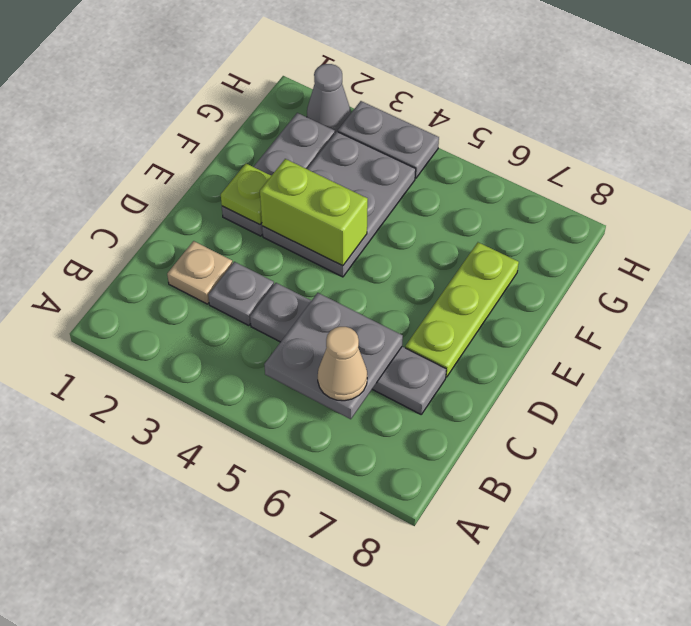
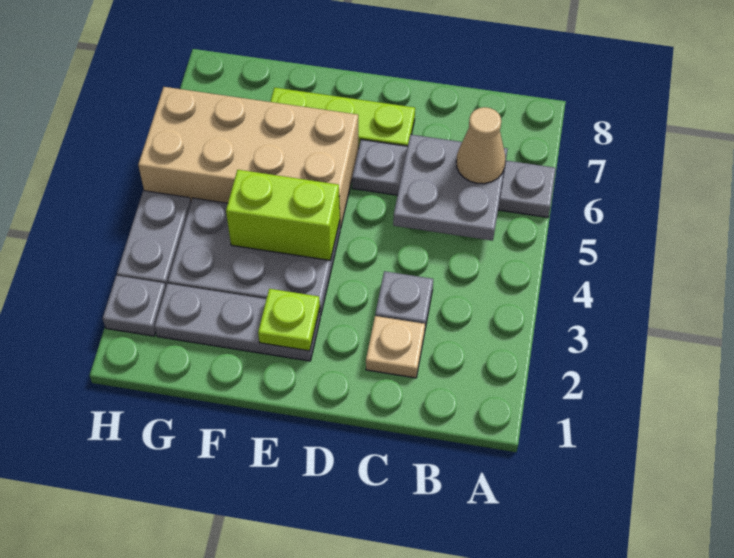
grey 1x4 plate [250,283,446,414] -> grey 1x4 plate turned to [352,140,556,217]
lime 1x2 brick [260,159,368,266] -> lime 1x2 brick turned to [226,170,340,261]
none -> tan 2x4 brick [138,87,358,229]
grey 1x1 cone [307,64,351,133] -> grey 1x1 plate [103,276,166,336]

